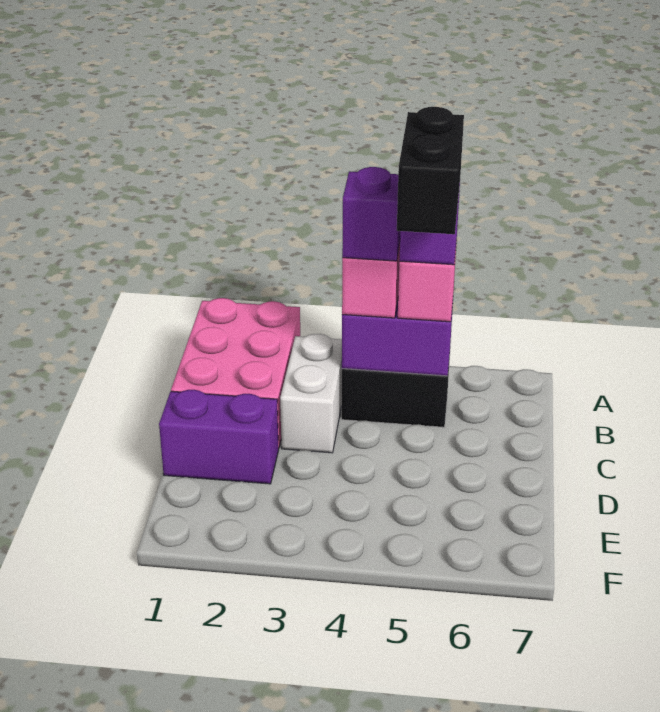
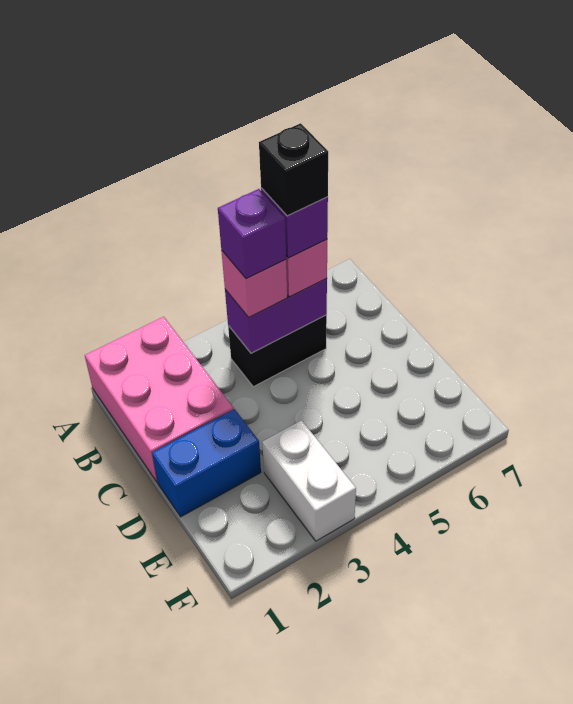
white 1x2 brick [280,334,342,453] -> white 1x2 brick moved to [262,420,356,541]
black 1x2 brick [397,107,464,234] -> black 1x1 brick [259,123,328,216]
purple 1x2 brick [159,390,279,484] -> blue 1x2 brick [152,409,261,517]

